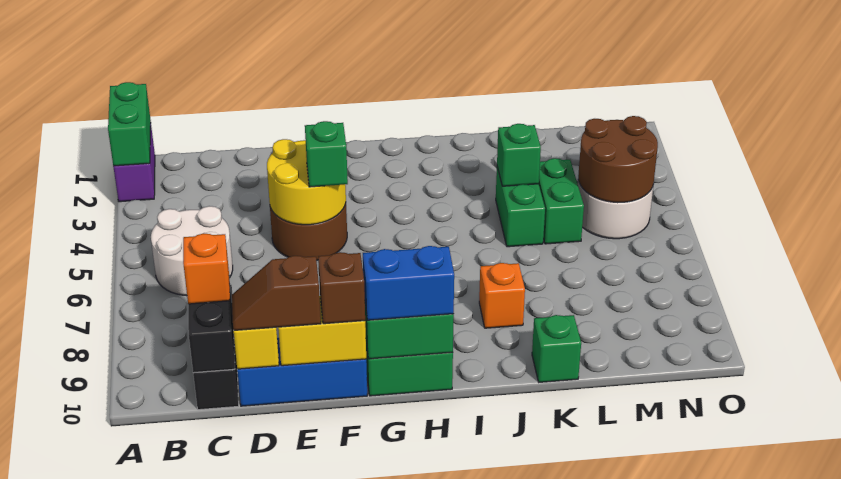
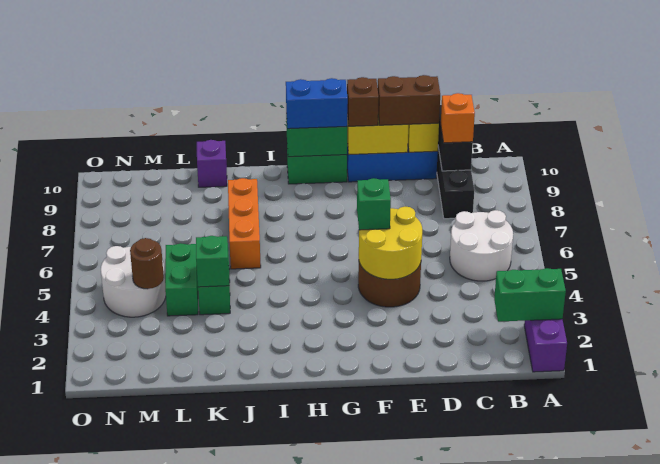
green 1x2 brick [108,82,151,166] -> green 1x2 brick turned to [494,268,566,322]
brown 1x2 slope [232,256,321,330] -> brown 1x2 brick [378,75,440,125]
orange 1x1 brick [479,263,525,328] -> orange 1x3 brick [228,178,261,269]
green 1x1 brick [532,315,581,382] -> purple 1x1 brick [197,140,227,187]
brown 2x2 round brick [578,116,658,203] -> brown 1x1 round brick [130,238,164,289]

